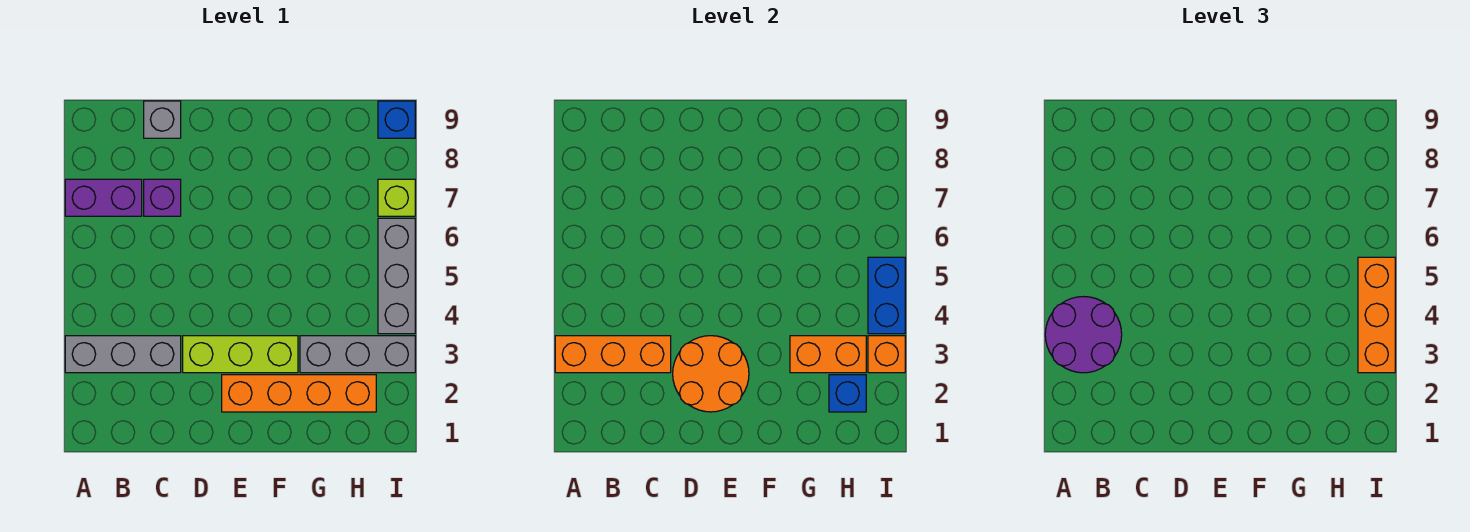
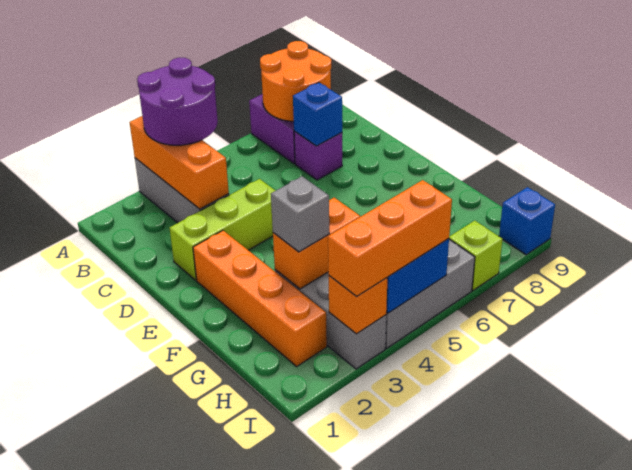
grey 1x1 brick [144,101,181,138] -> grey 1x1 brick moved to [271,176,329,252]
orange 2x2 round brick [673,336,749,412] -> orange 2x2 round brick moved to [260,41,331,121]
lime 1x3 brick [183,336,298,373] -> lime 1x3 brick turned to [170,179,276,280]
orange 1x2 brick [790,336,866,373] -> orange 1x2 brick turned to [273,198,360,289]
blue 1x1 brick [829,375,866,412] -> blue 1x1 brick moved to [293,83,342,146]

